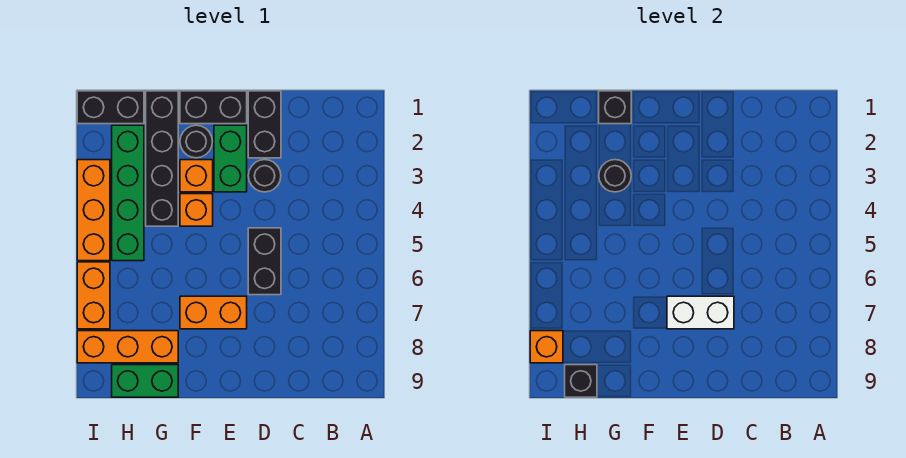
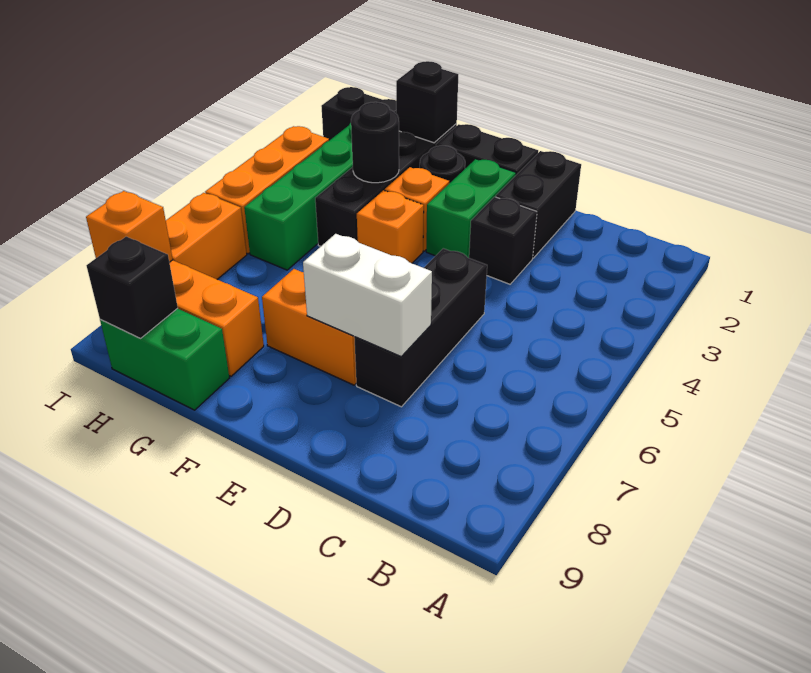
black 1x1 round brick [248,160,281,192] -> black 1x1 brick [469,197,537,284]
black 1x2 brick [248,228,281,295] -> black 1x3 brick [354,248,487,407]

